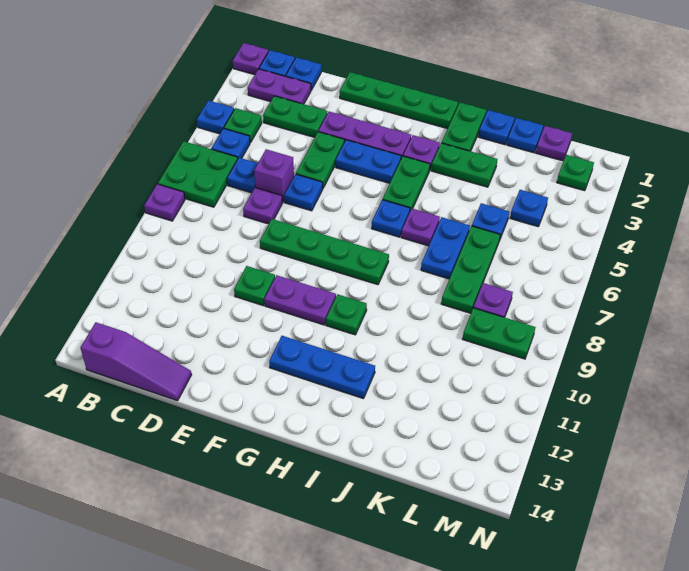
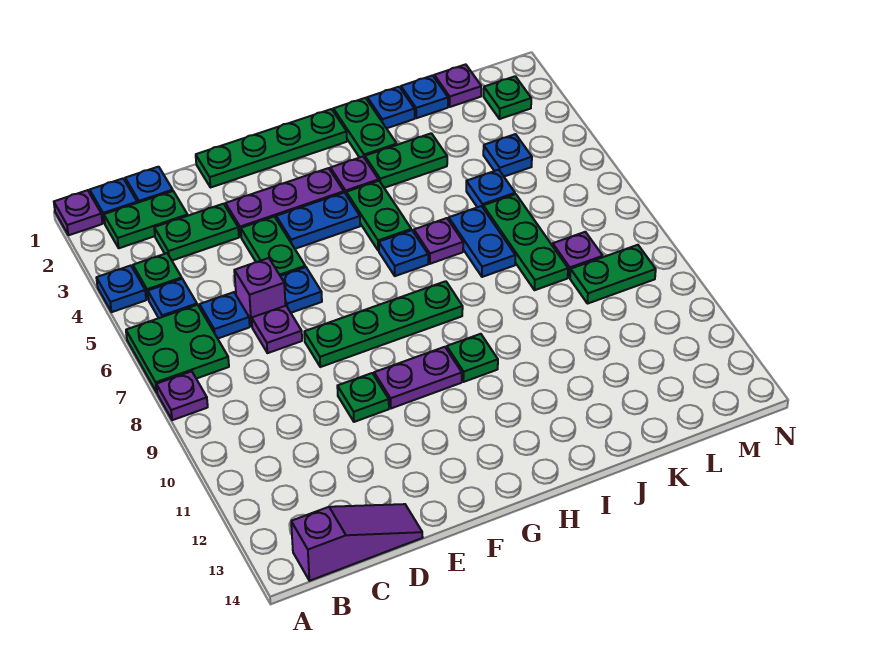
purple 1x2 plate [248,69,311,104] -> green 1x2 plate [104,191,188,248]
blue 1x3 plate [269,336,375,399] -> none

